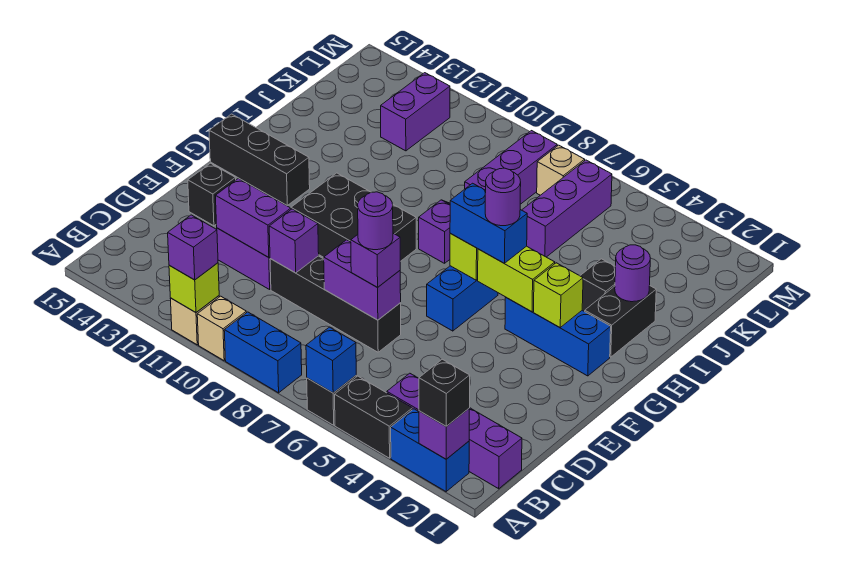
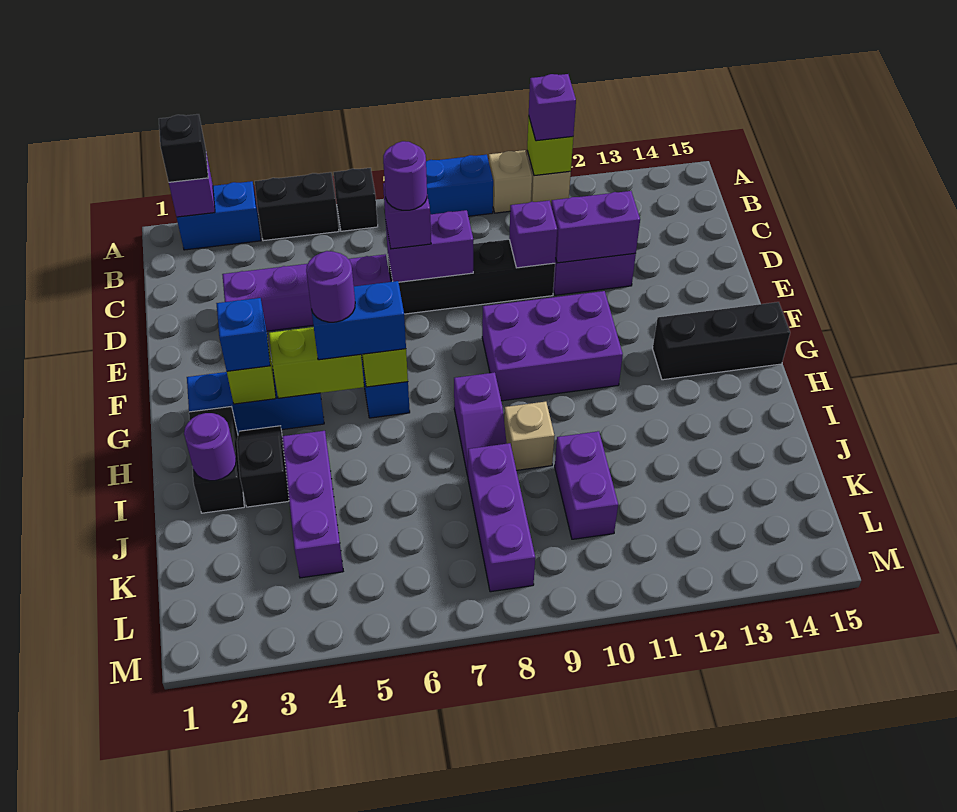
blue 1x1 brick [306,327,356,393] -> blue 1x1 brick moved to [216,298,270,371]
purple 1x4 brick [387,373,522,489] -> purple 1x4 brick moved to [222,254,391,331]
black 1x1 brick [188,163,236,226] -> none
black 2x3 brick [291,173,416,261] -> purple 2x3 brick [482,291,623,401]
purple 1x3 brick [522,160,612,257] -> purple 1x3 brick moved to [282,431,343,578]
purple 1x2 brick [381,73,450,151] -> purple 1x2 brick moved to [555,431,618,539]
tan 1x1 brick [537,145,585,195] -> tan 1x1 brick moved to [504,402,554,470]

